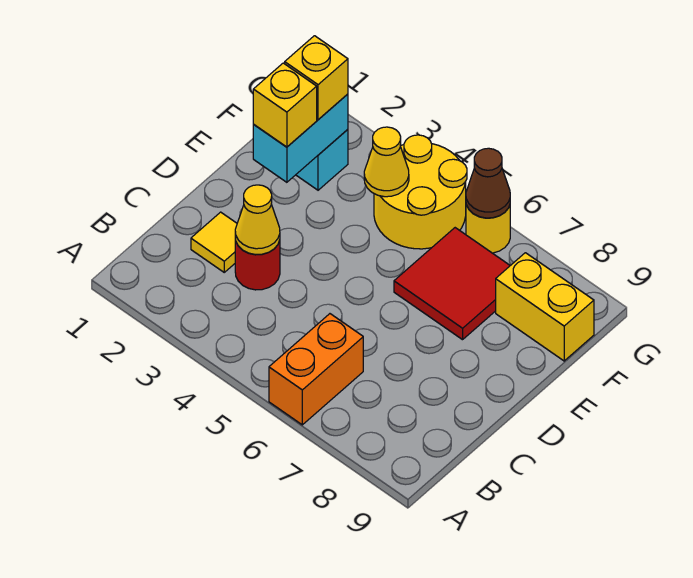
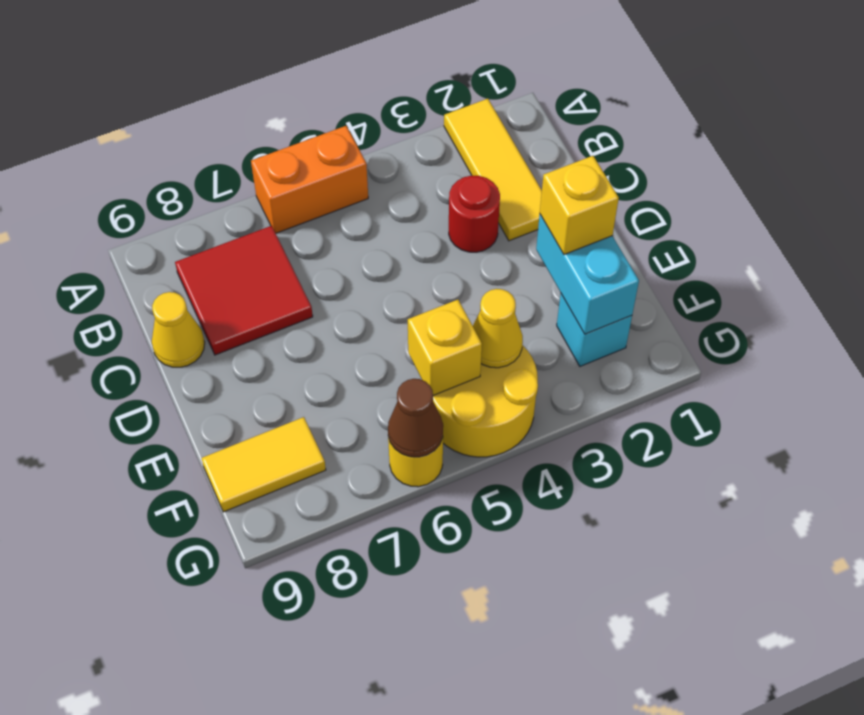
orange 1x2 brick [269,314,363,425] -> orange 1x2 brick turned to [251,126,368,233]
yellow 1x1 tile [191,212,237,272] -> yellow 1x3 tile [444,99,542,241]
yellow 1x1 cone [235,185,280,255] -> yellow 1x1 cone moved to [152,292,205,367]
red 2x2 tile [394,228,510,340] -> red 2x2 tile moved to [175,226,313,355]
yellow 1x1 brick [285,36,348,120] -> yellow 1x1 brick moved to [408,300,482,395]
yellow 1x2 brick [496,253,594,361] -> yellow 1x2 tile [201,417,326,512]

